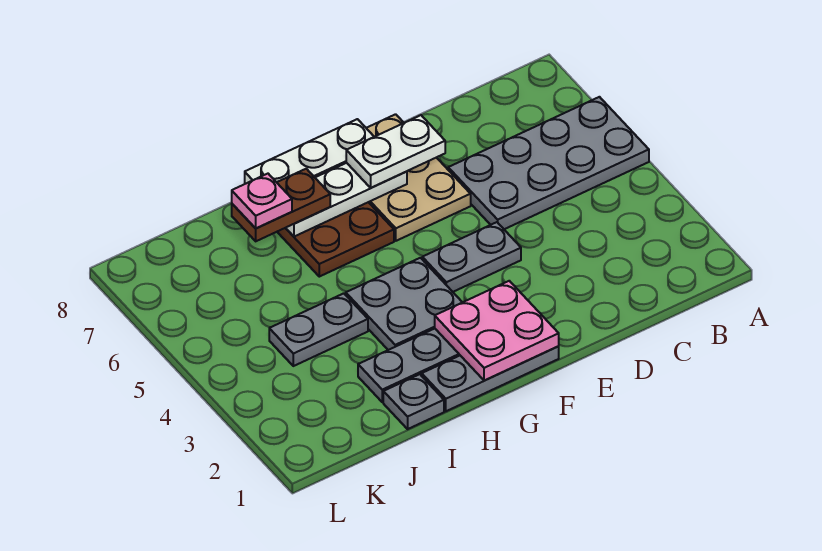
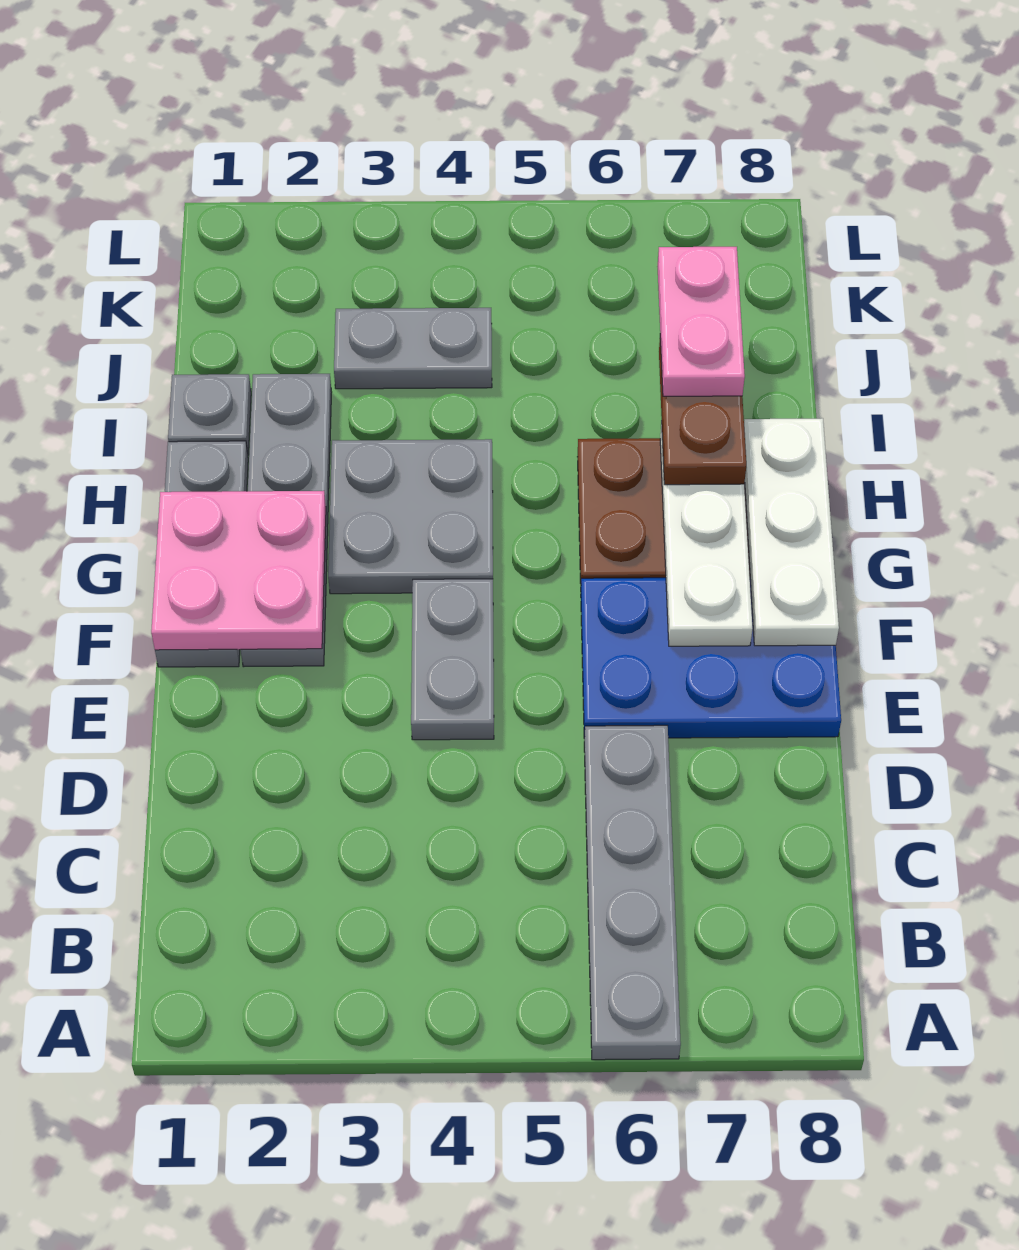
grey 2x4 plate [448,97,649,229] -> grey 1x4 plate [584,725,681,1060]
tan 2x3 plate [367,114,471,241] -> blue 2x3 plate [581,578,841,738]
white 1x2 plate [346,115,445,188] -> none
grey 1x2 plate [269,293,368,366] -> grey 1x2 plate turned to [334,308,492,389]
pink 1x1 plate [232,174,292,228] -> pink 1x2 plate [657,247,745,396]

